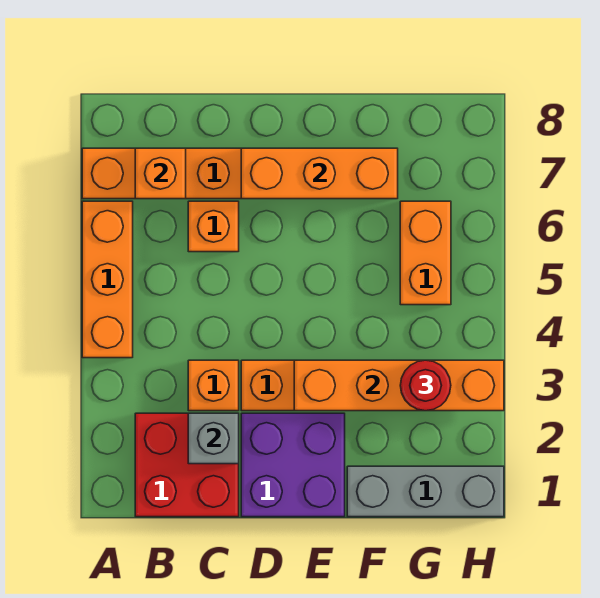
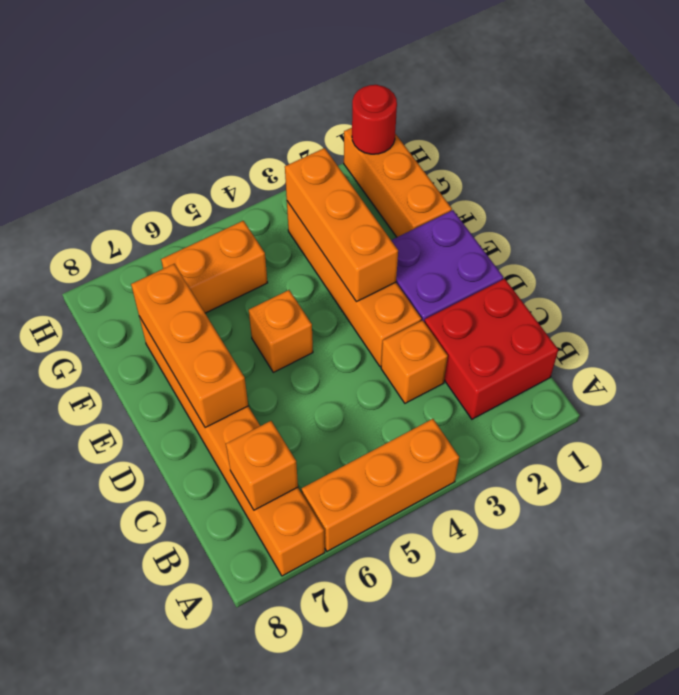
grey 1x1 brick [188,413,239,464] -> none
orange 1x1 brick [188,201,239,252] -> orange 1x1 brick moved to [249,290,313,372]
orange 1x4 brick [294,360,504,411] -> orange 1x3 brick [285,148,398,302]
grey 1x3 brick [347,466,504,517] -> orange 1x3 brick [344,128,452,237]
red 1x1 round brick [400,360,451,411] -> red 1x1 round brick moved to [352,85,397,154]

